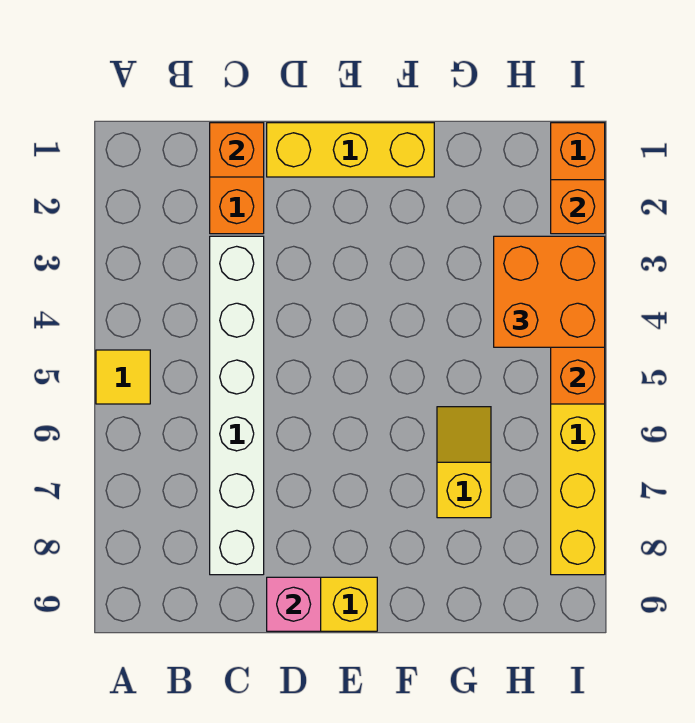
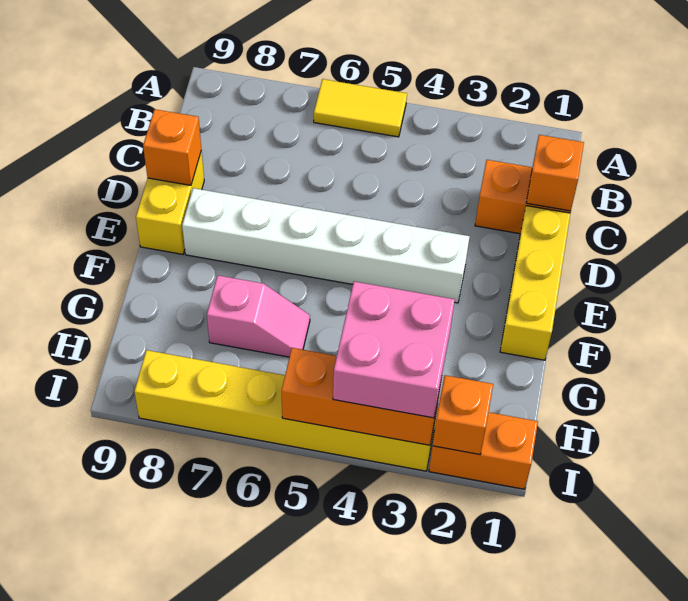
yellow 1x1 tile [96,350,150,404] -> yellow 1x2 tile [314,79,407,137]
white 1x6 brick [210,236,264,575] -> white 1x6 brick moved to [182,188,470,303]
pink 1x1 brick [267,577,321,631] -> orange 1x1 brick [143,109,201,185]
yellow 1x2 slope [437,407,491,518] -> pink 1x2 slope [207,275,310,357]
orange 2x2 brick [494,236,605,347] -> pink 2x2 brick [333,281,455,418]

